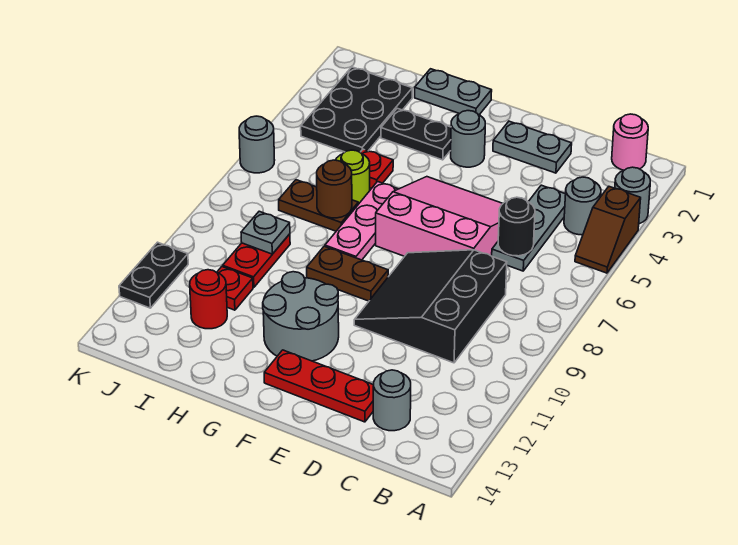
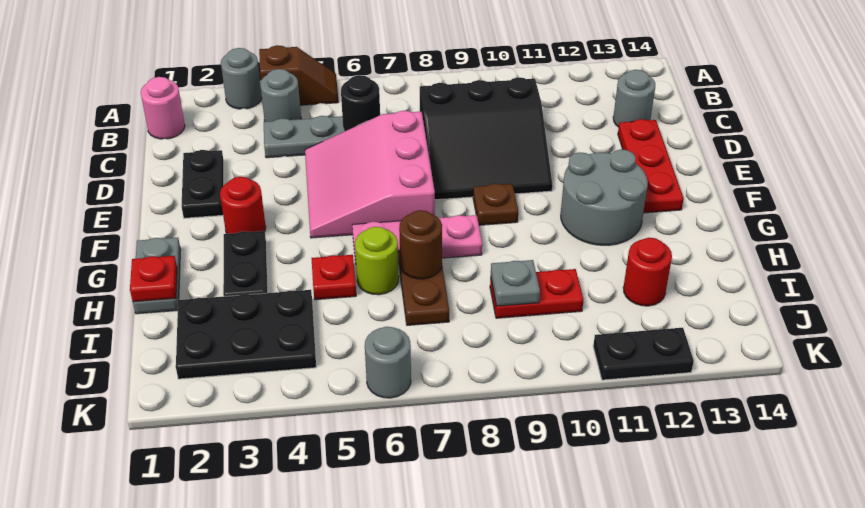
grey 1x2 plate [493,121,572,173] -> black 1x2 plate [182,150,224,218]
grey 1x1 round brick [451,111,485,167] -> red 1x1 round brick [220,177,266,234]
brown 1x2 plate [307,246,388,301] -> brown 1x1 plate [473,184,518,225]
red 1x1 plate [217,267,253,310] -> red 1x1 plate moved to [130,256,177,302]

